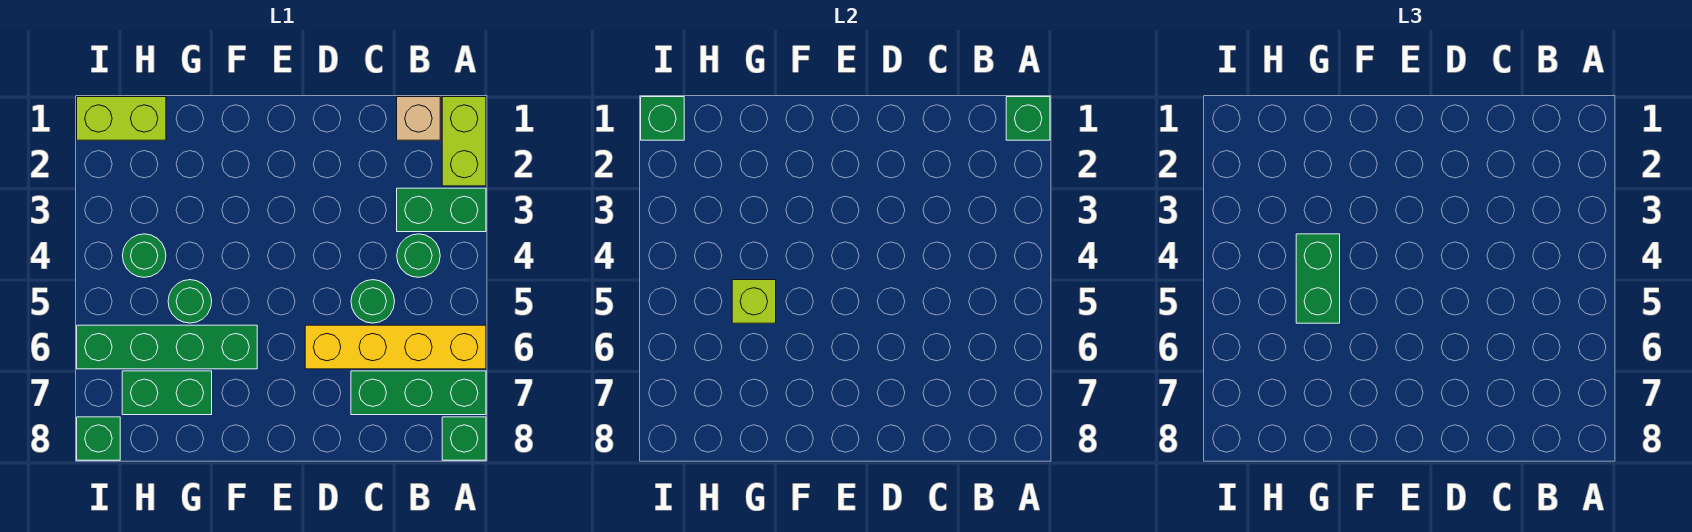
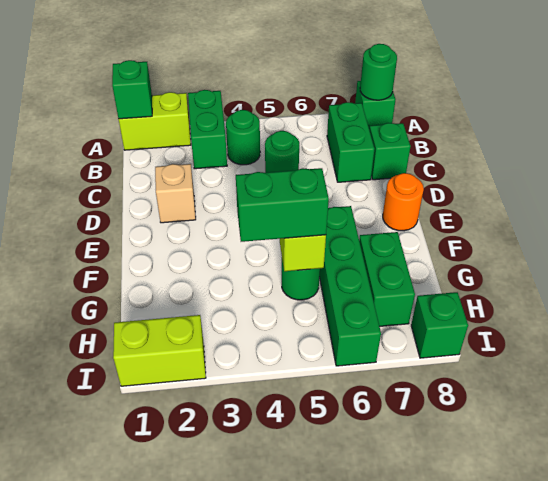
yellow 1x4 brick [305,325,486,369] -> none
green 1x3 brick [351,371,486,415] -> green 1x2 brick [327,102,374,182]
tan 1x1 brick [397,97,440,140] -> tan 1x1 brick moved to [155,164,196,223]
none -> orange 1x1 round brick [383,173,424,231]
lime 1x2 brick [77,97,166,140] -> lime 1x2 brick turned to [113,315,206,386]
green 1x1 round brick [123,234,166,277] -> green 1x1 round brick moved to [360,44,397,100]
green 1x1 brick [641,97,684,140] -> green 1x1 brick moved to [369,123,411,180]

